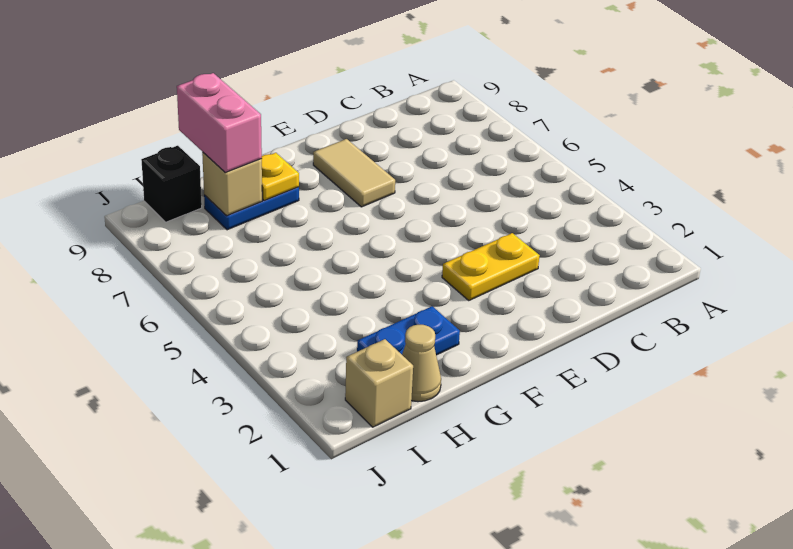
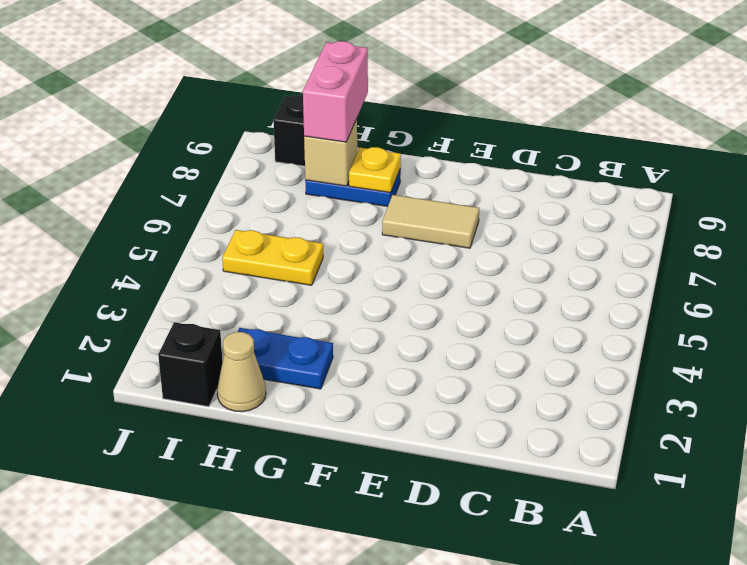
yellow 1x2 plate [442,233,540,300] -> yellow 1x2 plate moved to [222,230,323,285]
tan 1x2 tile [313,139,395,207] -> tan 1x2 tile turned to [382,195,479,248]
tan 1x1 brick [345,339,413,427] -> black 1x1 brick [158,322,223,407]

